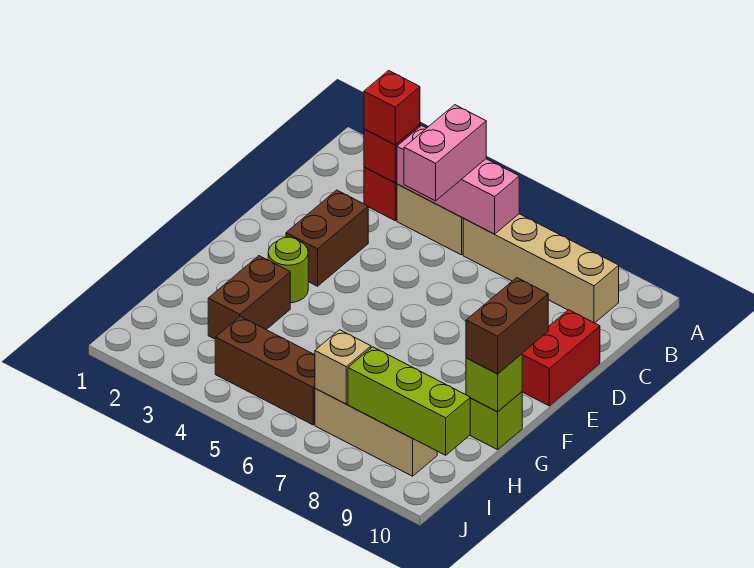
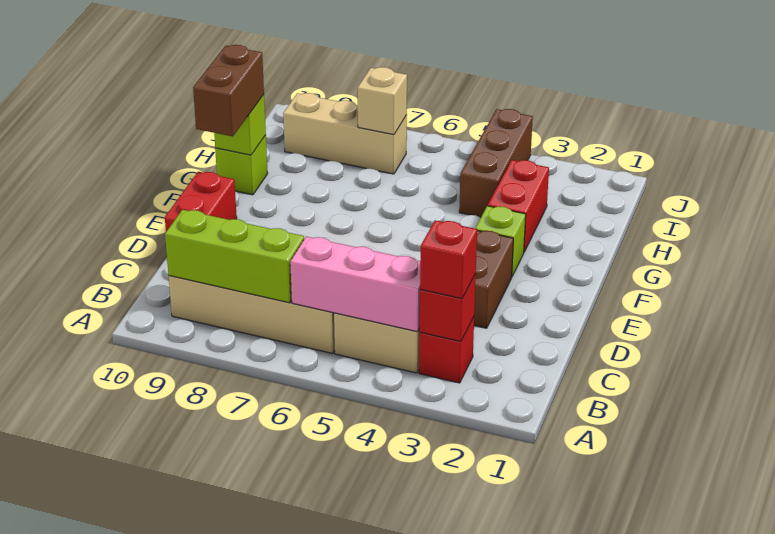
pink 1x2 brick [404,105,486,201] -> none
lime 1x1 round brick [268,237,308,303] -> lime 1x1 brick [475,206,526,276]
brown 1x2 brick [208,256,290,339] -> red 1x2 brick [488,160,549,252]
brown 1x3 brick [215,316,315,425] -> brown 1x3 brick turned to [459,109,533,217]
lime 1x3 brick [348,347,470,455] -> lime 1x3 brick moved to [165,210,304,303]

